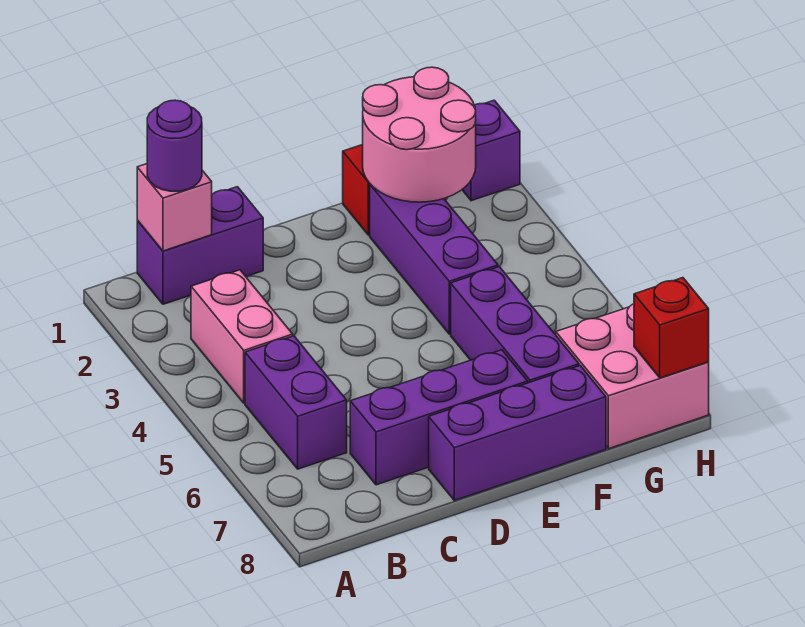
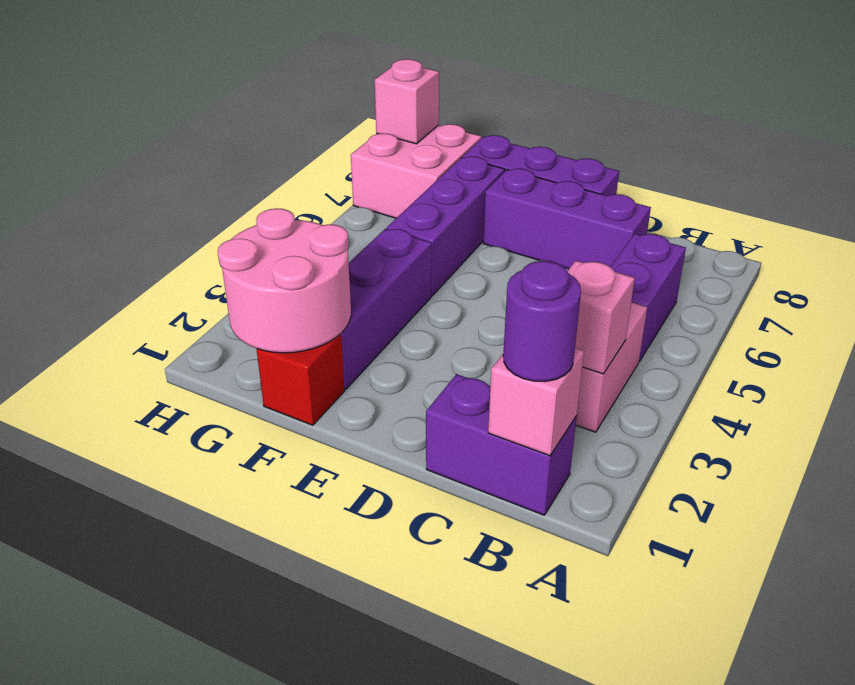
none -> pink 1x1 brick [568,261,635,374]
purple 1x1 brick [462,100,520,201] -> none
red 1x1 brick [634,278,709,378] -> pink 1x1 brick [375,59,439,144]

